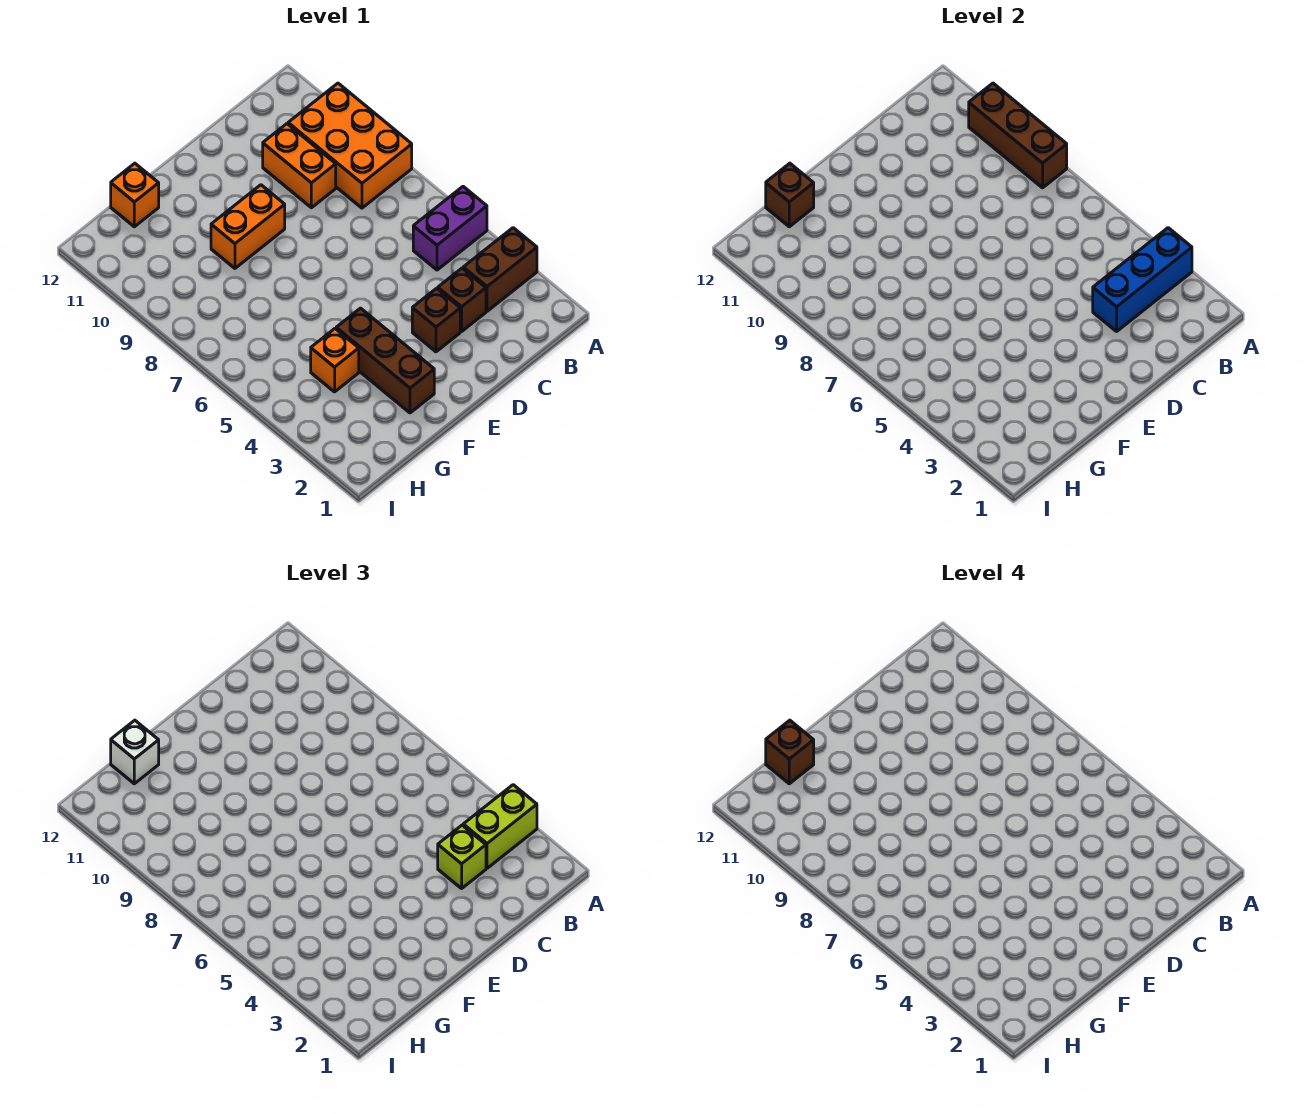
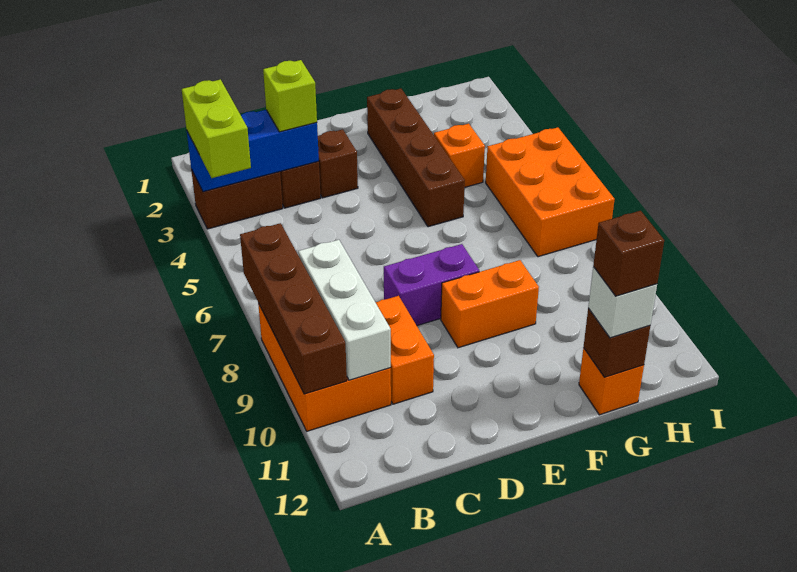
lime 1x2 brick [463,785,537,868] -> lime 1x2 brick turned to [182,79,251,178]
purple 1x2 brick [413,187,487,270] -> purple 1x2 brick moved to [384,244,479,326]
brown 1x3 brick [969,83,1067,188] -> brown 1x4 brick [240,223,347,394]
none -> white 1x3 brick [298,240,391,380]
brown 1x3 brick [336,308,434,413] -> brown 1x4 brick [367,88,465,227]
none -> orange 2x3 brick [486,127,615,257]

